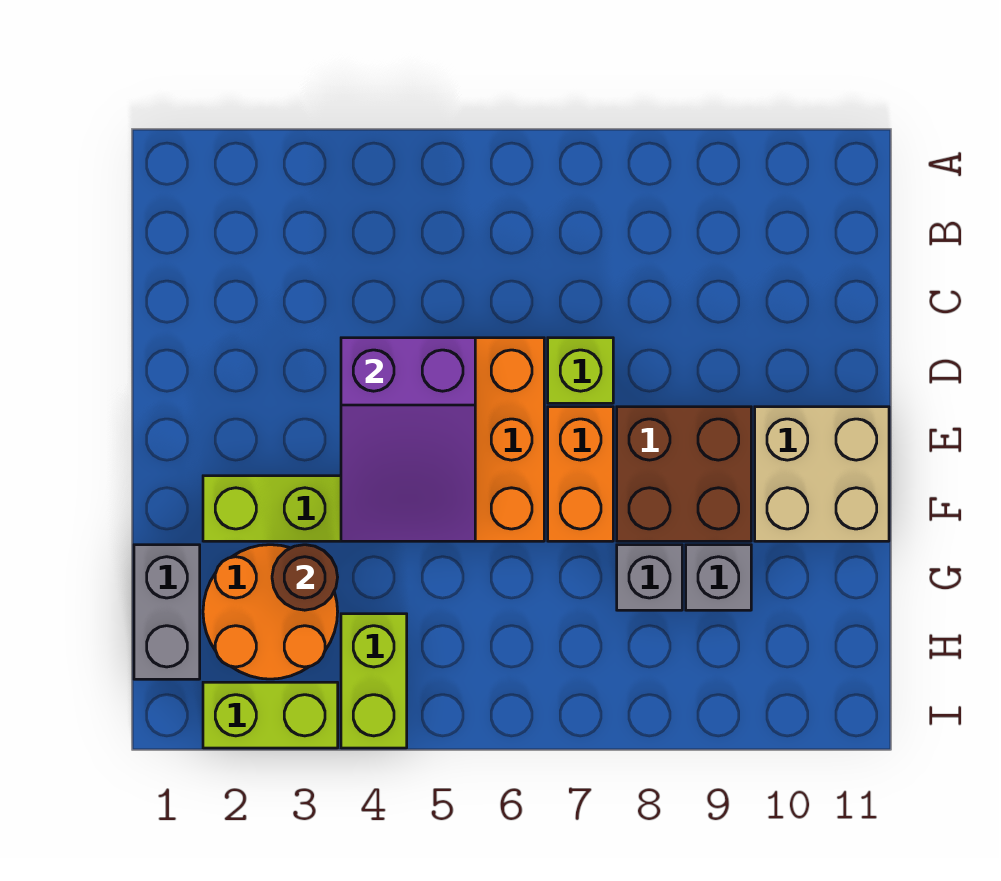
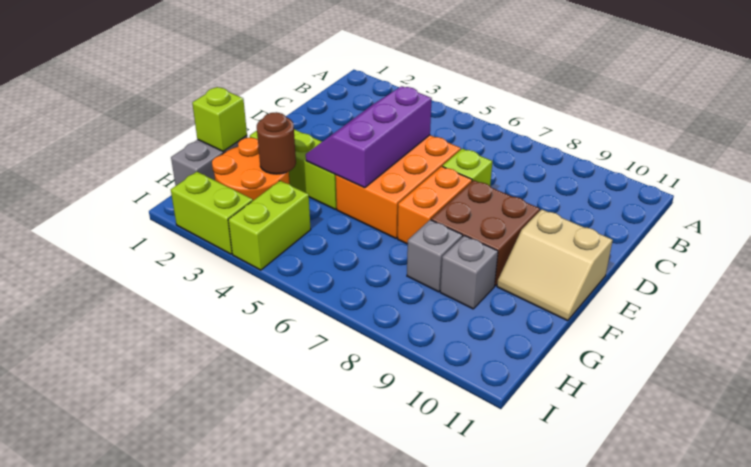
purple 2x3 slope [341,338,475,541] -> purple 2x3 slope turned to [306,86,432,188]
tan 2x2 brick [755,407,889,541] -> tan 2x2 slope [497,209,613,321]
none -> lime 1x1 brick [192,87,247,151]

